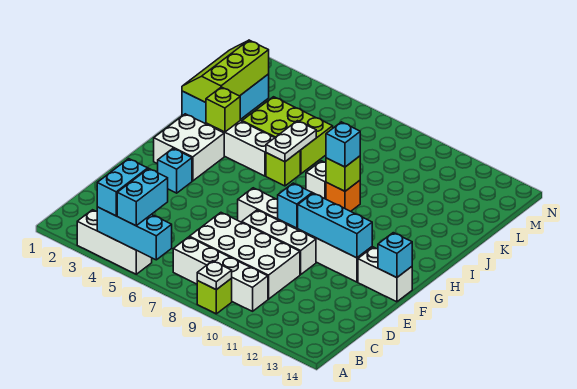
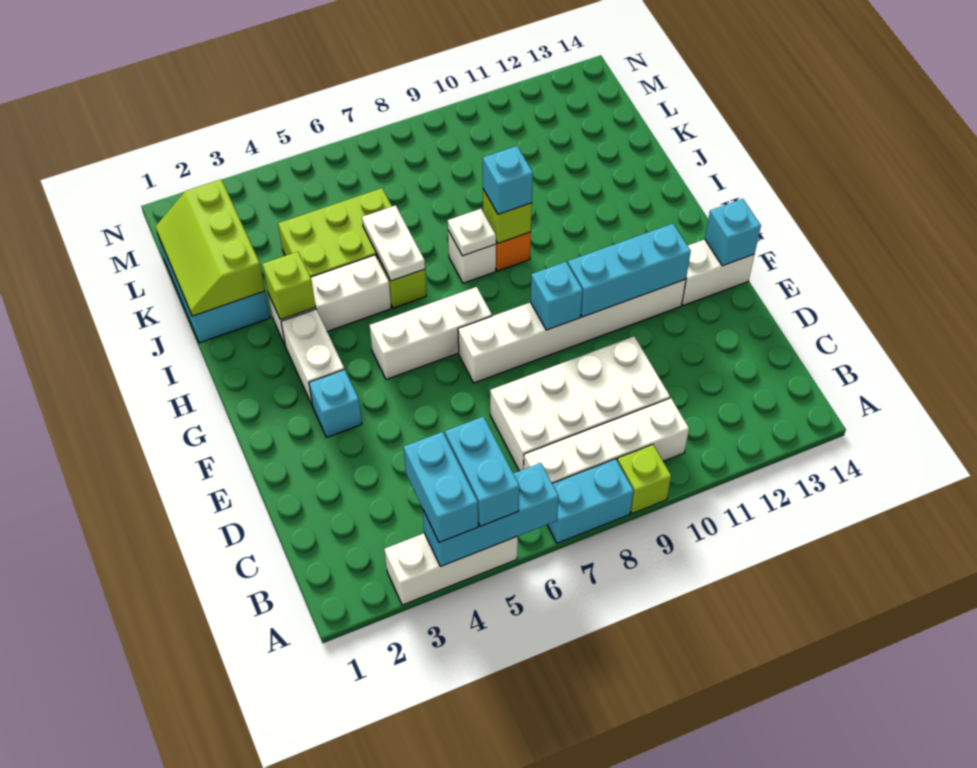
none -> cyan 1x2 brick [547,459,633,543]
white 1x1 plate [197,261,232,290] -> white 1x1 plate moved to [448,209,496,256]
white 1x3 brick [242,210,316,274] -> white 1x3 brick moved to [370,287,492,379]
white 2x2 brick [154,114,224,181] -> white 1x2 brick [281,309,344,406]

